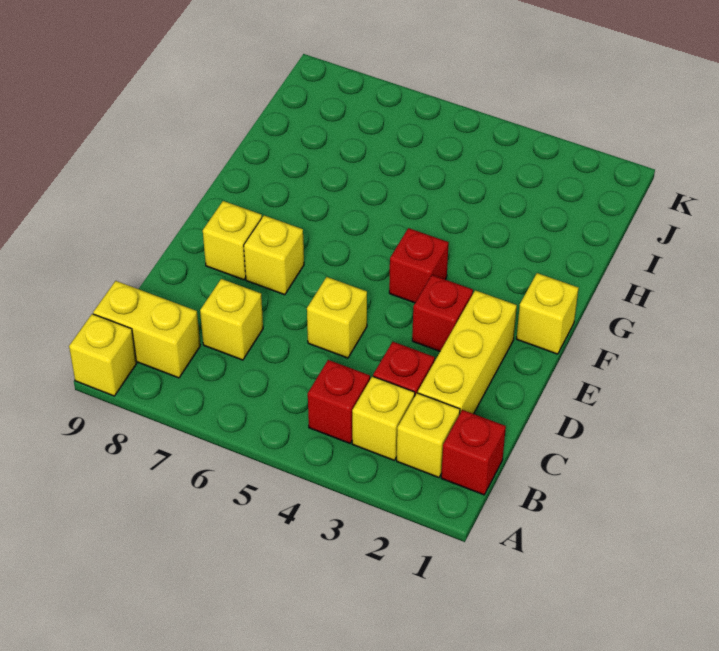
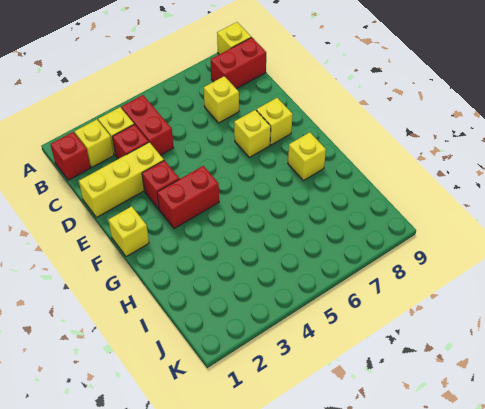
red 1x1 brick [308,360,370,443] -> red 1x2 brick [121,95,174,155]
yellow 1x2 brick [93,281,200,378] -> red 1x2 brick [211,37,266,89]
yellow 1x3 brick [418,290,517,414] -> yellow 1x3 brick turned to [79,142,164,218]
yellow 1x1 brick [307,277,367,358] -> yellow 1x1 brick moved to [288,132,326,181]
red 1x1 brick [389,228,449,303] -> red 1x2 brick [157,166,219,229]

